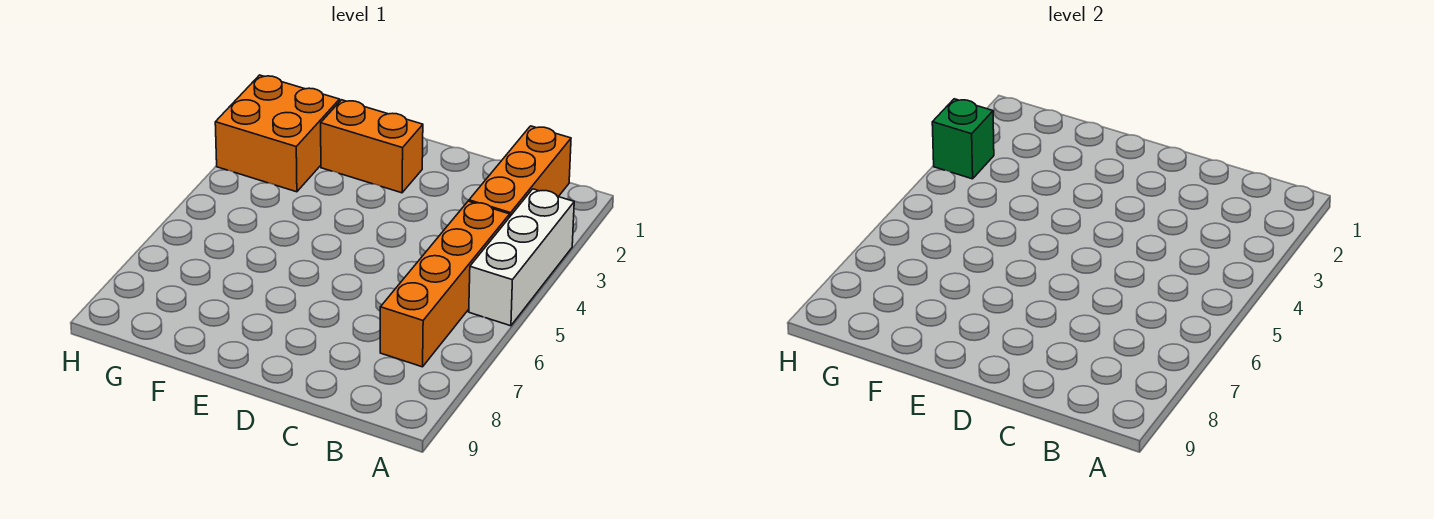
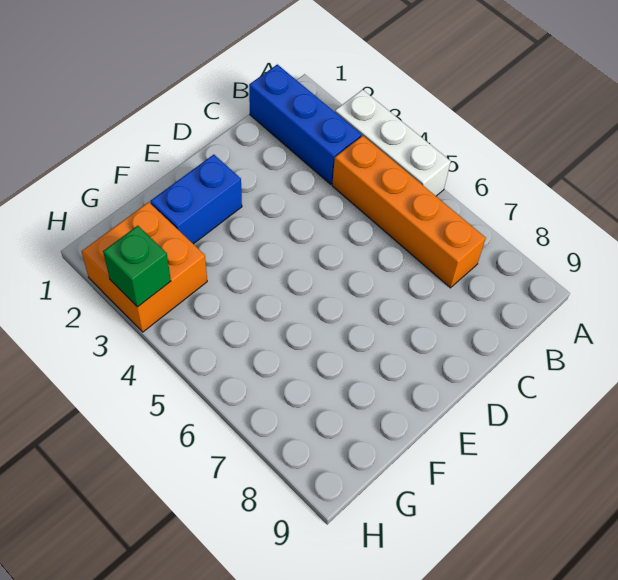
orange 1x3 brick [469,126,571,216] -> blue 1x3 brick [249,64,361,184]
orange 1x2 brick [321,100,423,193] -> blue 1x2 brick [150,155,242,244]

